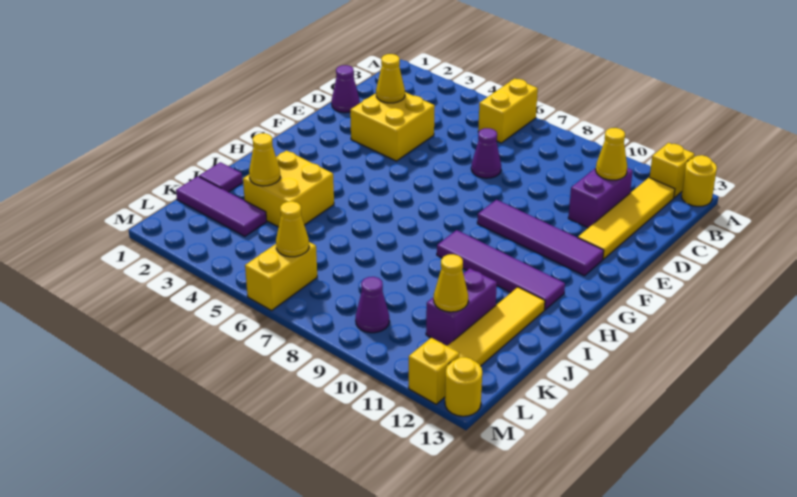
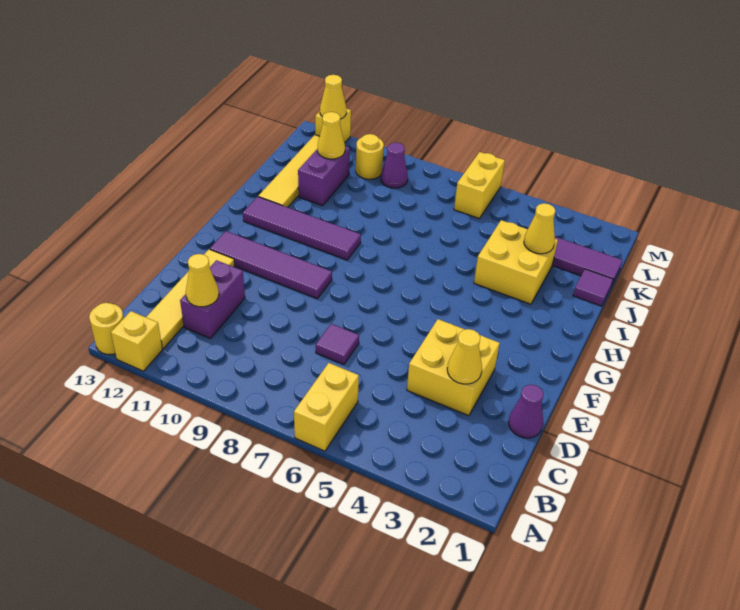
purple 1x1 cone [471,128,501,178] -> purple 1x1 tile [316,324,359,364]
yellow 1x1 cone [276,201,309,257] -> yellow 1x1 cone moved to [320,75,346,119]
yellow 1x1 round brick [445,357,482,416] -> yellow 1x1 round brick moved to [356,134,384,179]

